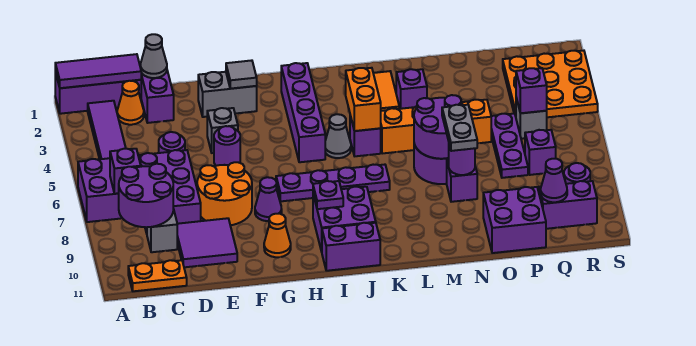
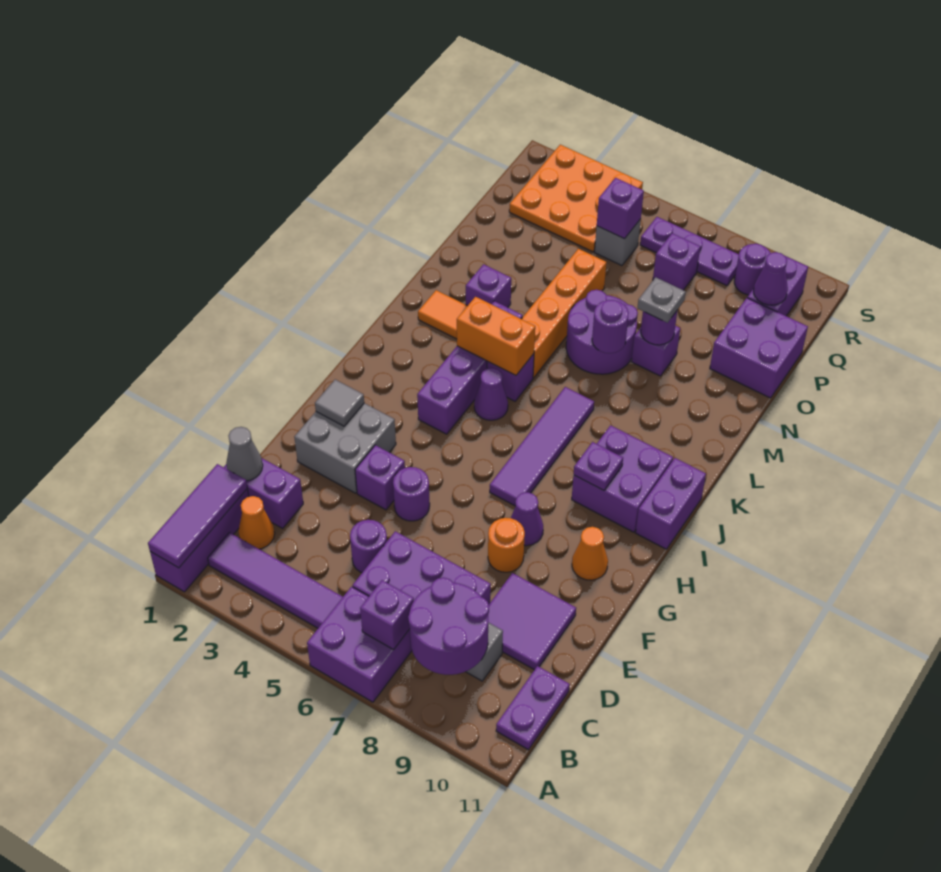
orange 1x2 plate [128,260,187,291] -> purple 1x2 plate [496,666,570,750]
orange 2x2 round brick [197,162,252,225] -> orange 1x1 round brick [488,518,525,572]
grey 1x2 brick [198,72,257,117] -> grey 2x2 brick [294,403,396,493]
grey 1x1 brick [207,108,238,153] -> purple 1x1 brick [355,445,405,510]
purple 1x4 plate [276,165,390,201] -> purple 1x4 tile [490,387,594,506]
purple 1x4 brick [281,63,325,162] -> purple 1x4 brick turned to [417,301,523,434]
grey 1x1 cone [325,114,351,158] -> purple 1x1 cone [474,368,508,420]
purple 2x2 round brick [414,95,463,159] -> purple 1x1 round brick [592,300,629,353]
grey 1x2 plate [442,105,478,151] -> grey 1x1 plate [638,277,686,323]
purple 1x3 plate [491,114,528,178] -> purple 1x3 plate moved to [640,217,739,286]

